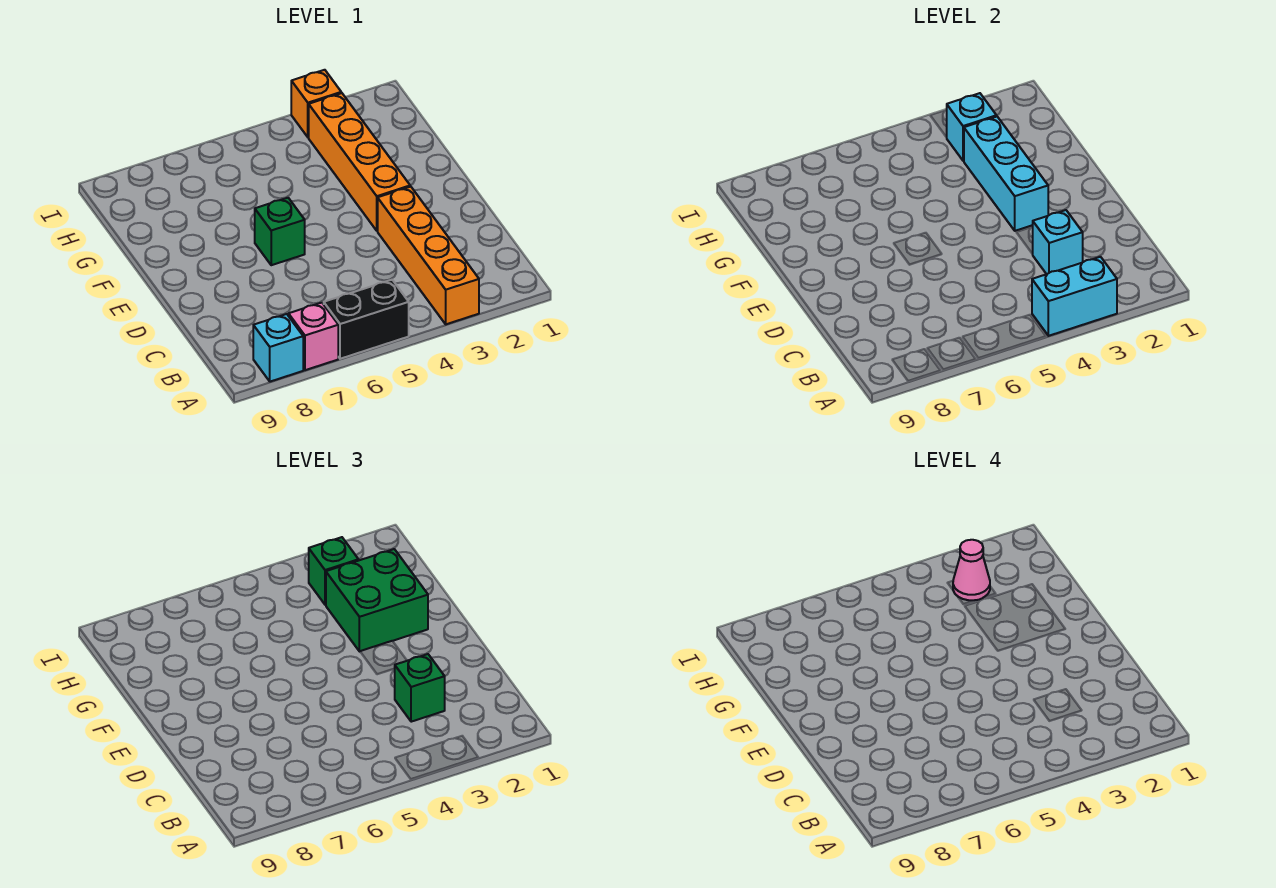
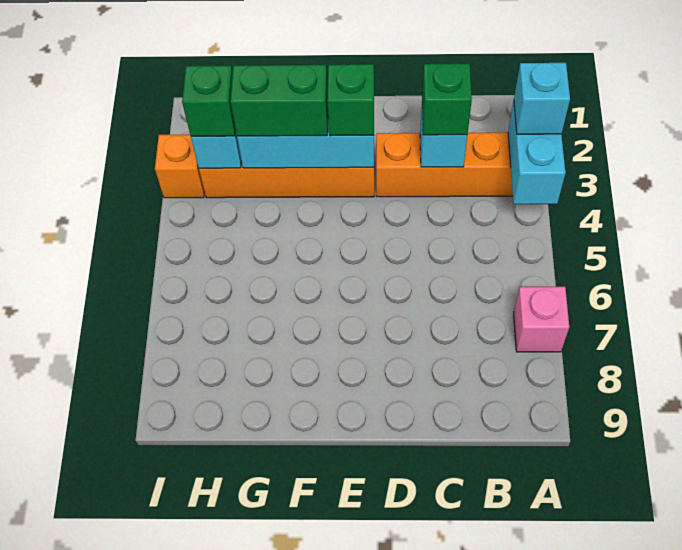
black 1x2 brick [324,280,409,359] -> none
cyan 1x1 brick [253,314,303,382] -> cyan 1x1 brick moved to [514,63,570,134]
green 1x1 brick [255,198,305,265] -> green 1x1 brick moved to [327,64,374,136]
green 2x2 brick [326,549,428,652] -> green 1x2 brick [230,65,328,136]
pink 1x1 cone [953,540,990,600] -> none

